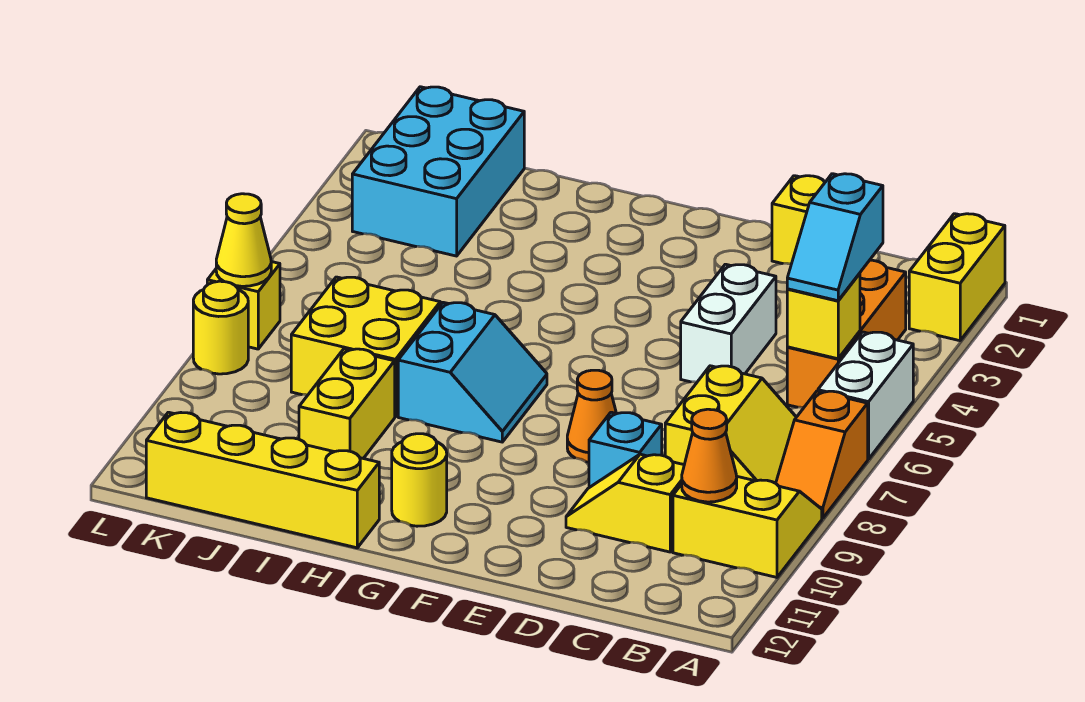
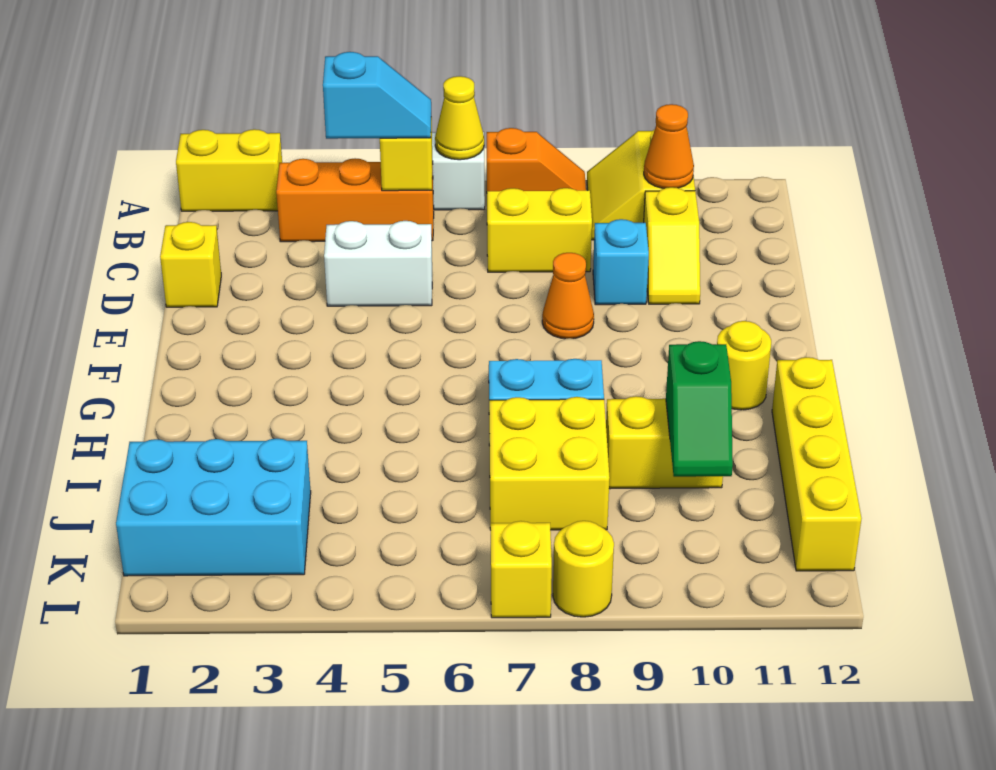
none -> green 1x2 slope [666,341,733,477]
yellow 1x1 cone [216,194,271,286] -> yellow 1x1 cone moved to [435,76,484,160]

